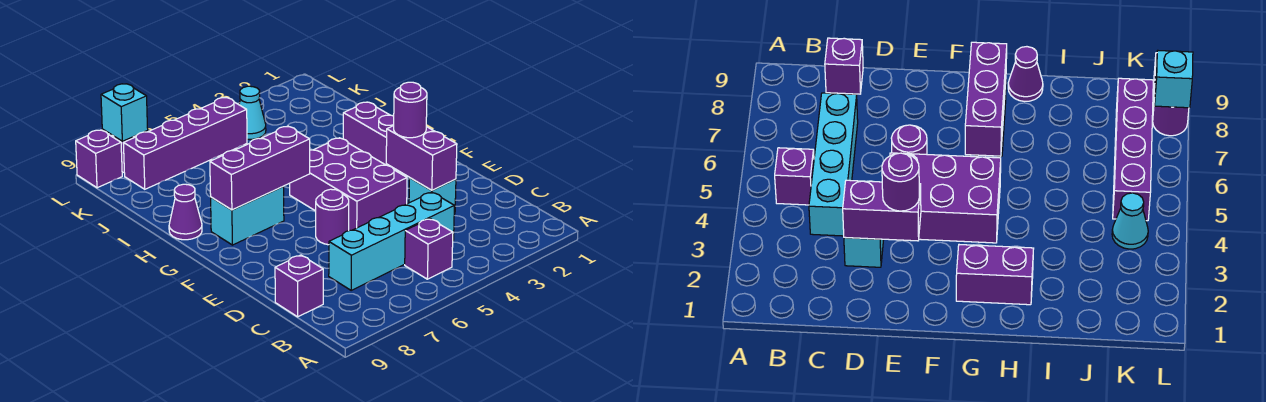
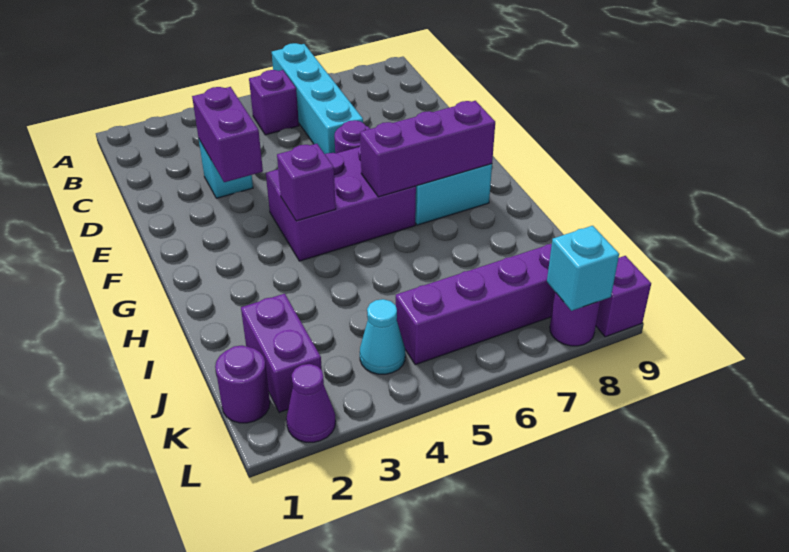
cyan 1x4 brick [329,192,454,290] -> cyan 1x4 brick turned to [272,43,363,154]
purple 1x1 brick [275,255,323,317] -> purple 1x1 brick moved to [277,144,336,221]
purple 1x1 round brick [394,82,427,138] -> purple 1x1 round brick moved to [215,346,270,423]
purple 2x3 brick [290,138,407,231] -> purple 2x3 brick turned to [266,145,416,261]
purple 1x2 brick [343,102,394,169] -> purple 1x2 brick moved to [241,294,322,413]
purple 1x1 cone [169,184,202,240] -> purple 1x1 cone moved to [286,364,336,442]

